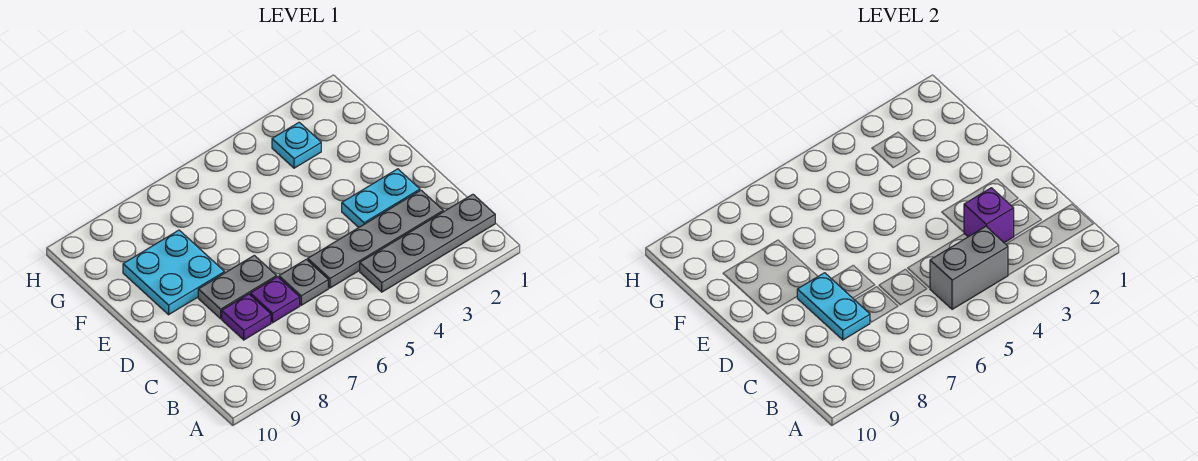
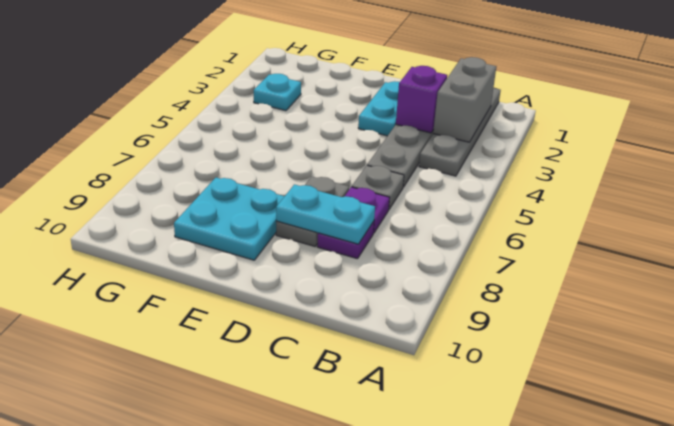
grey 1x2 brick [930,226,1008,309] -> grey 1x2 brick moved to [433,57,496,142]

